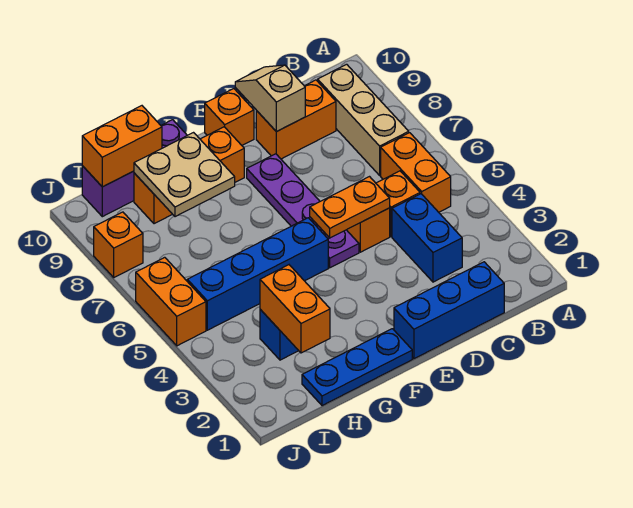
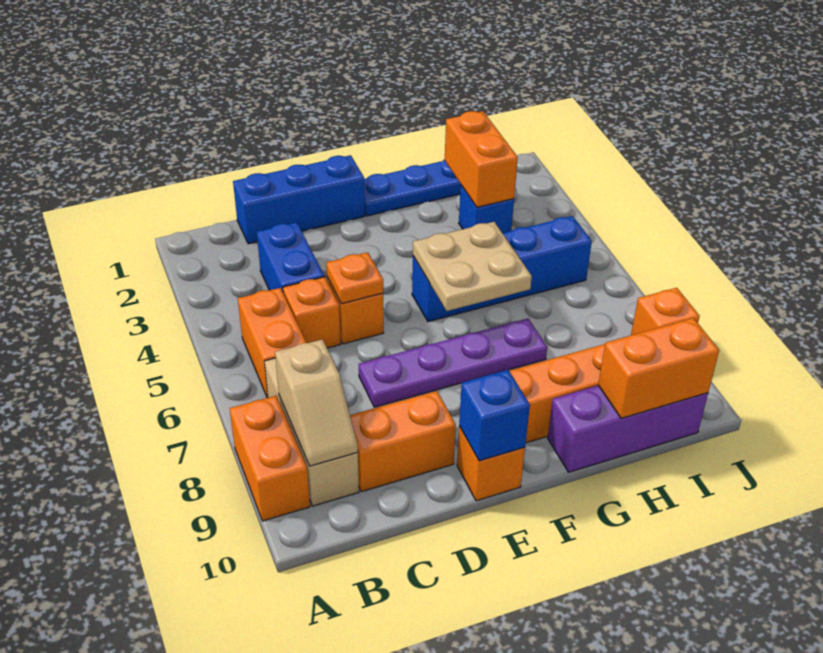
orange 1x2 plate [310,177,390,238] -> orange 1x1 plate [326,252,383,304]
tan 1x2 slope [235,65,305,132] -> tan 1x2 slope moved to [275,339,358,466]
purple 1x4 plate [247,154,359,268] -> purple 1x4 plate turned to [359,318,547,407]
none -> blue 1x1 brick [459,370,530,461]
tan 2x2 plate [134,133,235,217] -> tan 2x2 plate moved to [413,222,532,311]
orange 1x2 brick [136,257,206,346] -> orange 1x2 brick moved to [230,396,310,521]

